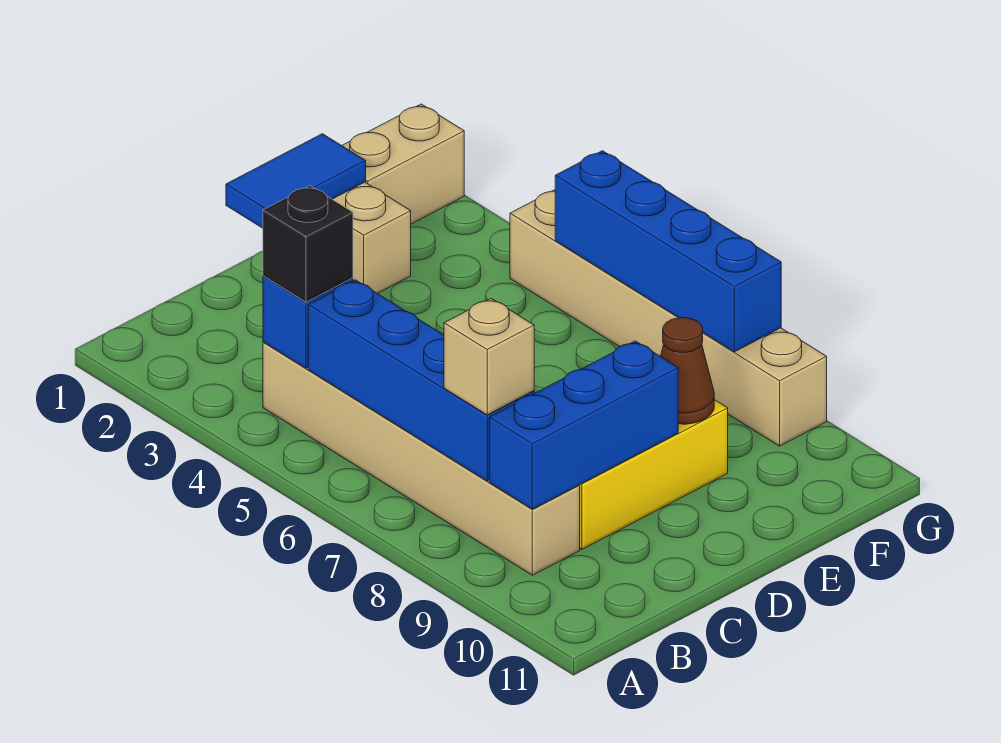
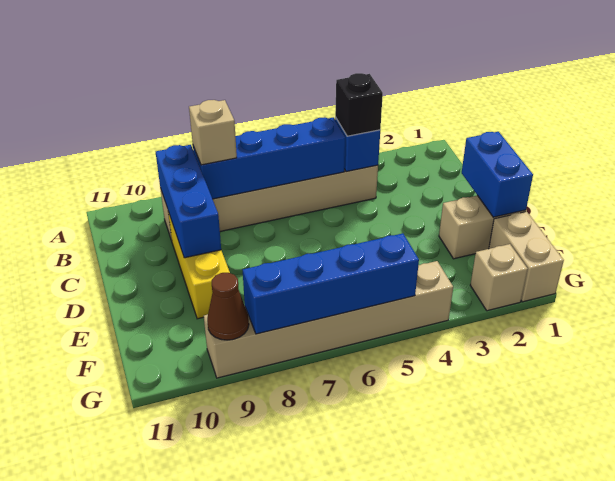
blue 1x2 tile [226,134,366,228] -> blue 1x2 brick [462,132,533,217]
brown 1x1 cone [661,318,714,424] -> brown 1x1 cone moved to [207,273,249,340]
none -> tan 1x1 brick [470,244,528,311]

